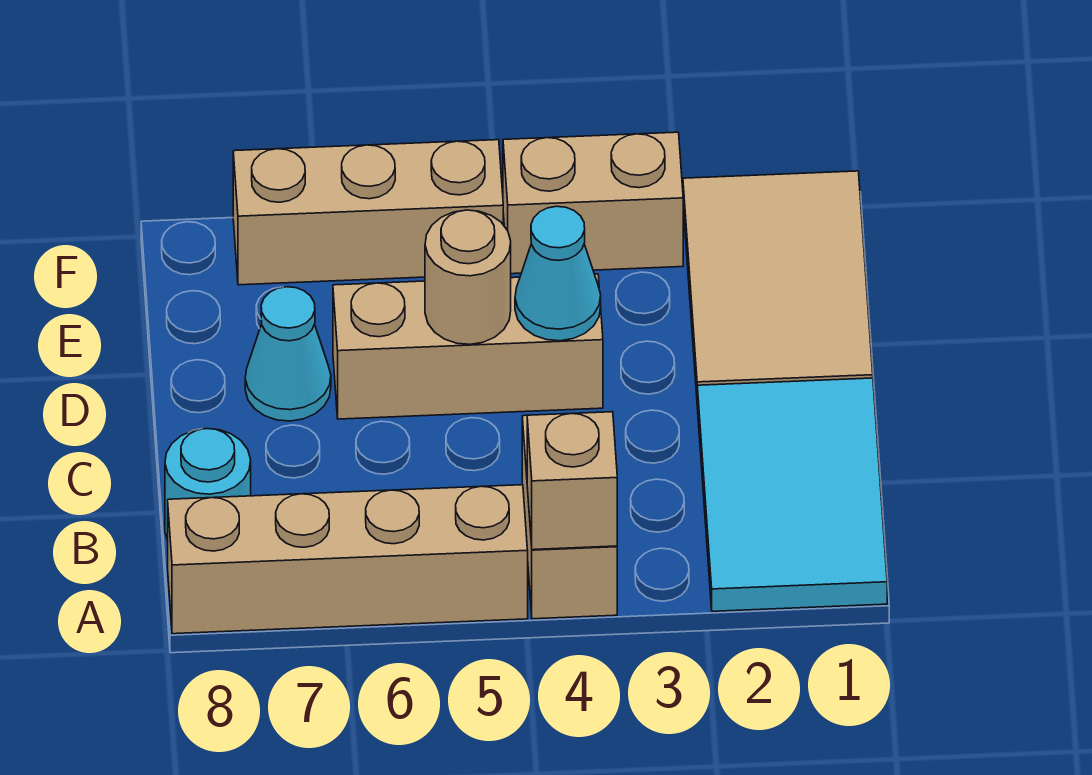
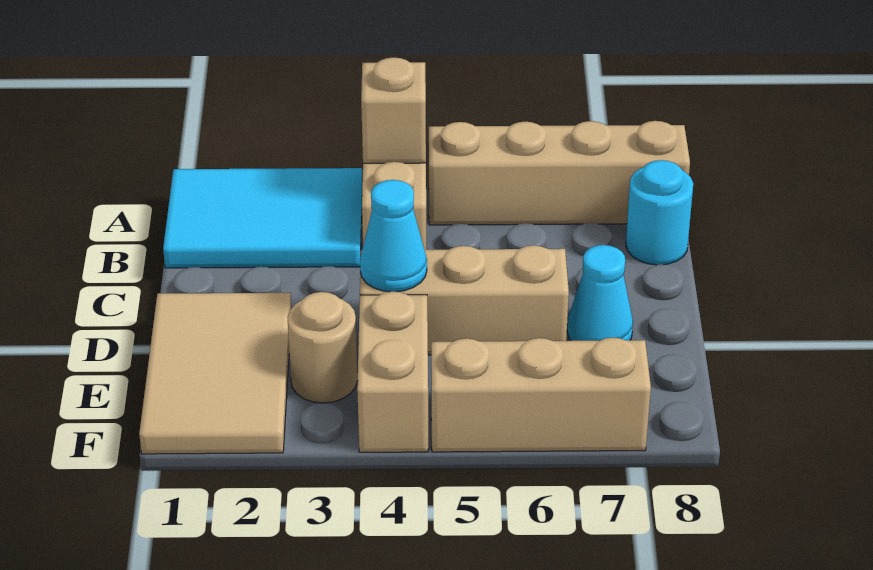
cyan 2x3 tile [697,378,887,611] -> cyan 2x3 tile turned to [163,168,362,268]
tan 1x1 round brick [425,210,511,344] -> tan 1x1 round brick moved to [288,292,358,403]
tan 1x2 brick [503,132,683,274] -> tan 1x2 brick turned to [357,291,428,452]

